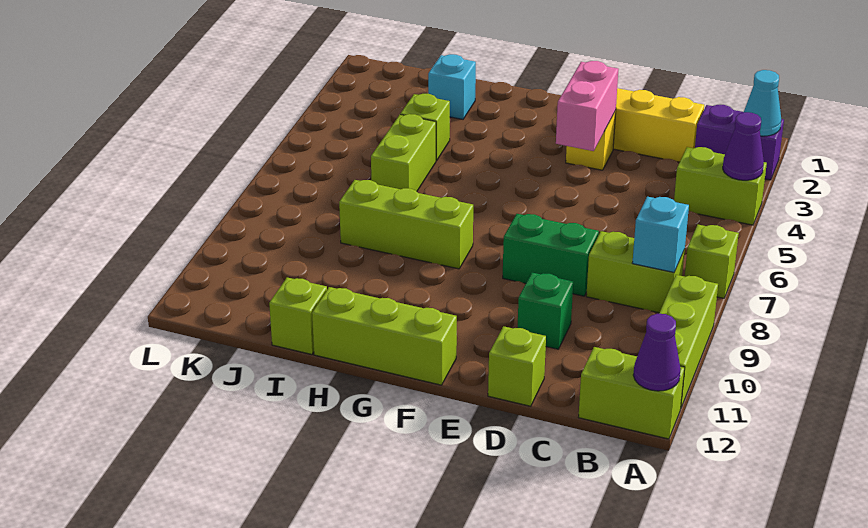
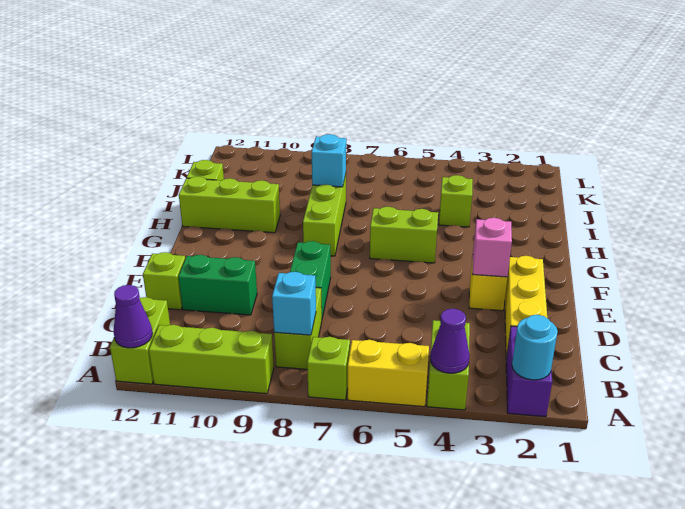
cyan 1x1 cone [743,70,781,136] -> cyan 1x1 round brick [512,315,558,380]
none -> yellow 1x2 brick [348,340,429,407]
green 1x1 brick [518,273,573,349] -> green 1x2 brick [178,255,257,315]
pink 1x2 brick [556,61,619,151] -> pink 1x1 brick [472,218,512,277]
lime 1x3 brick [312,287,457,385] -> lime 1x3 brick turned to [179,176,280,233]
cyan 1x1 brick [428,54,476,119] -> cyan 1x1 brick moved to [312,134,346,187]
lime 1x2 brick [371,114,436,191] -> lime 1x2 brick moved to [370,207,438,263]

